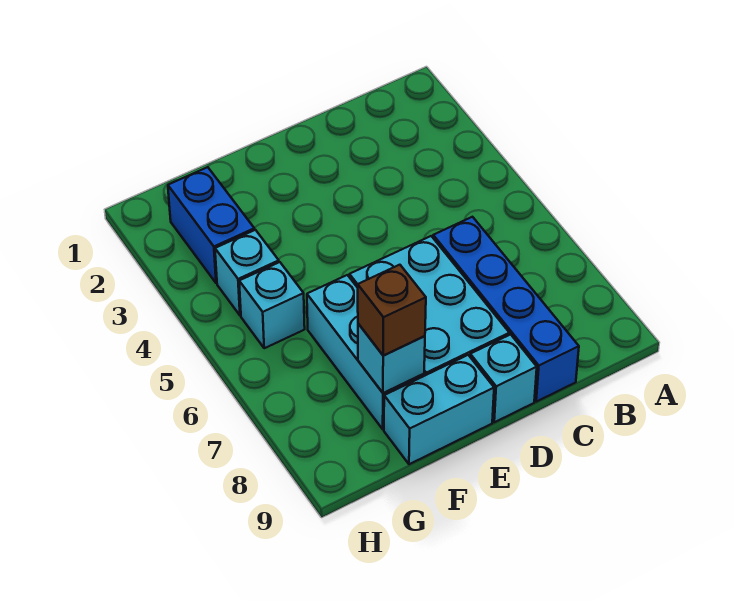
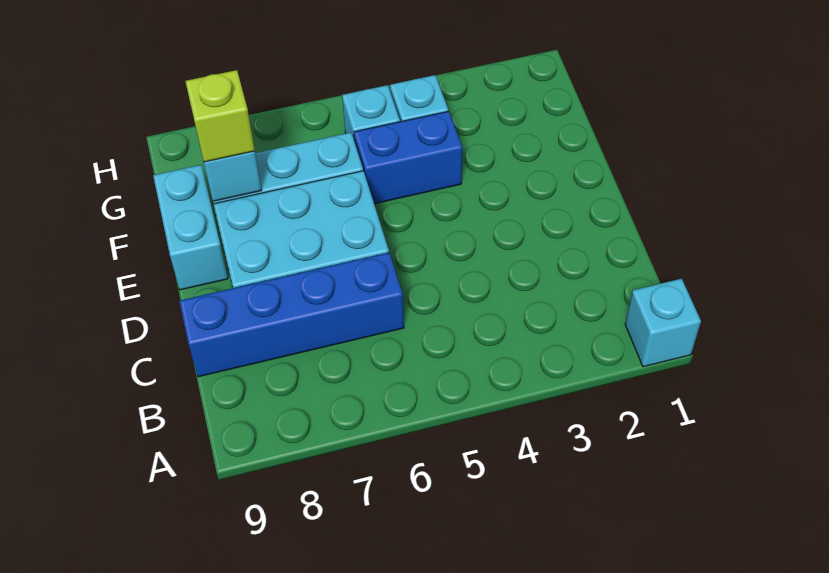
cyan 1x1 brick [470,334,537,422] -> cyan 1x1 brick moved to [625,279,701,367]
brown 1x1 brick [358,265,426,356] -> lime 1x1 brick [185,70,255,162]
blue 1x2 brick [168,167,254,283] -> blue 1x2 brick moved to [354,111,462,204]

